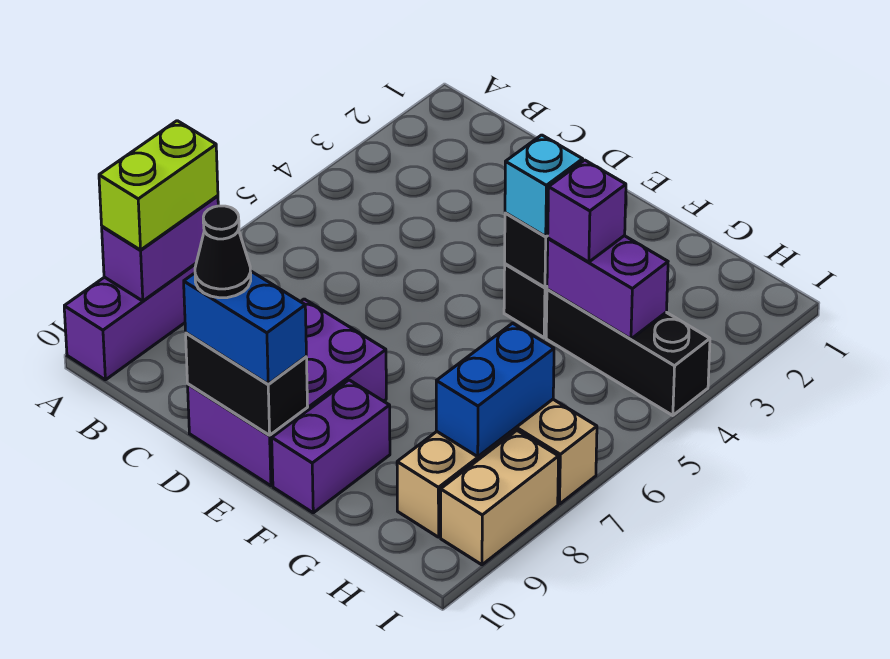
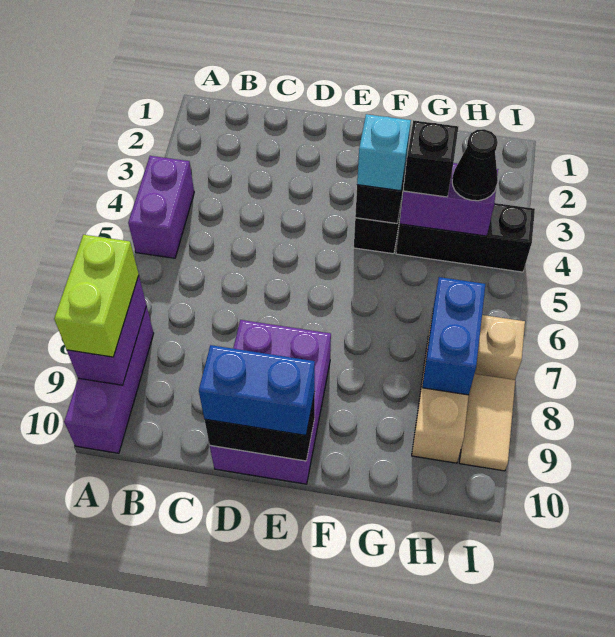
black 1x1 cone [195,206,251,298] -> black 1x1 cone moved to [452,129,498,201]
purple 1x2 brick [272,380,390,513] -> purple 1x2 brick moved to [128,156,194,258]
purple 1x1 brick [548,160,626,262] -> black 1x1 brick [403,120,458,197]
tan 1x2 brick [441,431,559,565] -> tan 1x2 tile [459,374,515,471]

